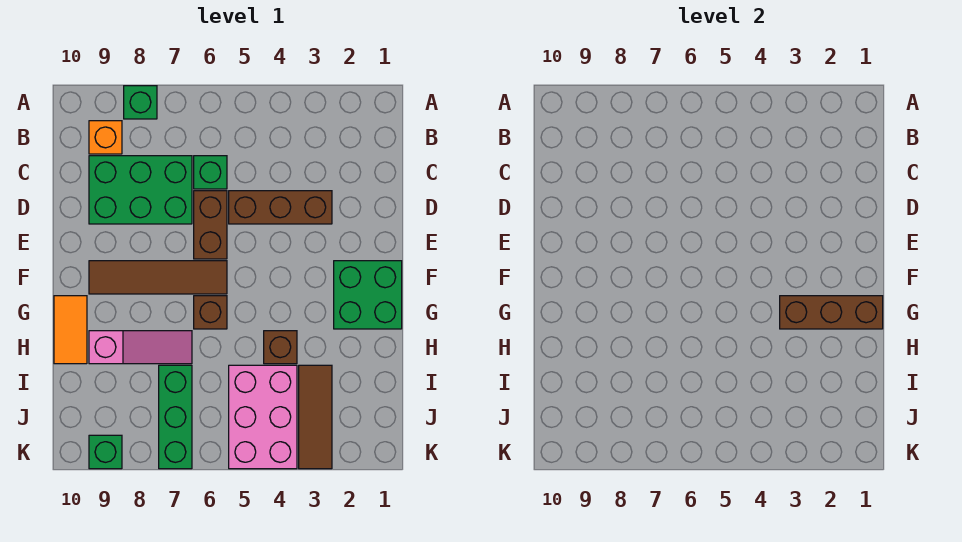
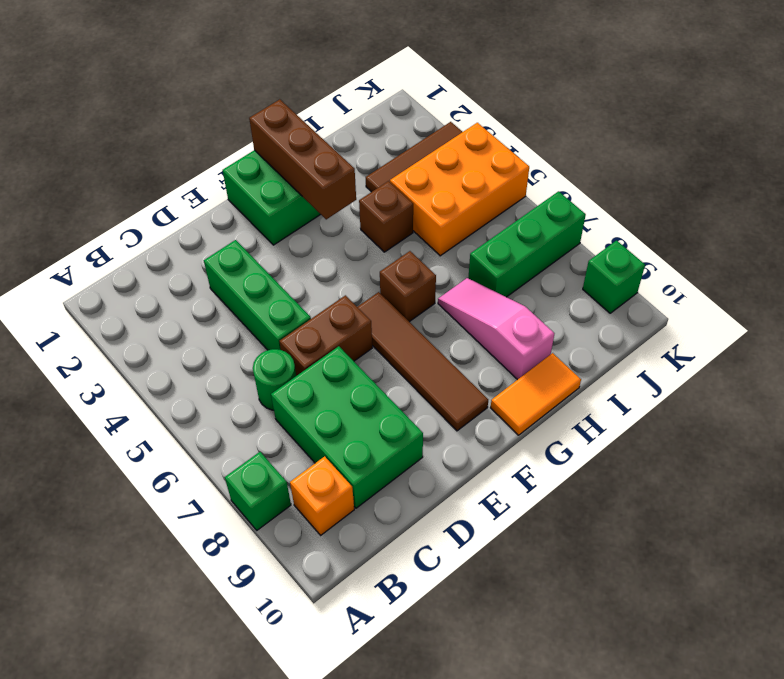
green 1x1 brick [194,156,227,189] -> green 1x1 round brick [253,349,296,410]
brown 1x3 brick [229,191,332,224] -> green 1x3 brick [204,240,311,350]
pink 2x3 brick [229,365,297,469] -> orange 2x3 brick [390,123,529,256]

